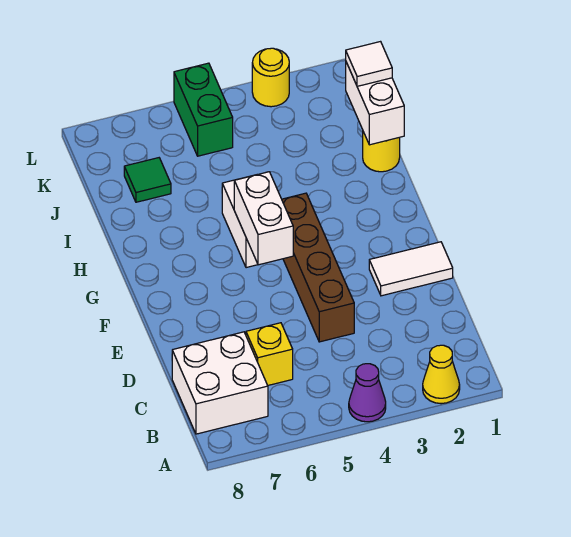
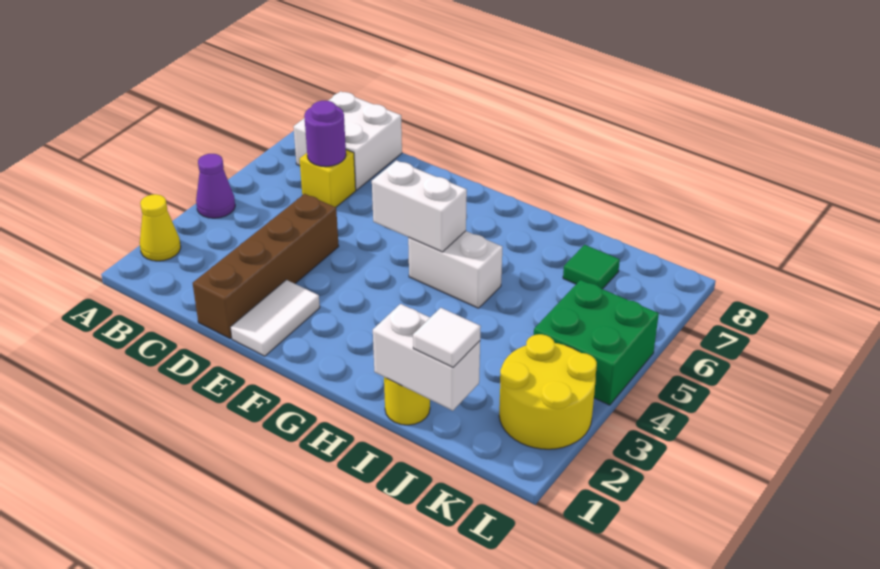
none -> purple 1x1 round brick [304,101,346,167]
brown 1x4 brick [282,193,354,342] -> brown 1x4 brick turned to [193,194,339,338]
green 1x2 brick [174,63,233,156] -> green 2x2 brick [534,280,659,405]
yellow 1x1 round brick [252,48,289,107] -> yellow 2x2 round brick [499,334,597,449]

